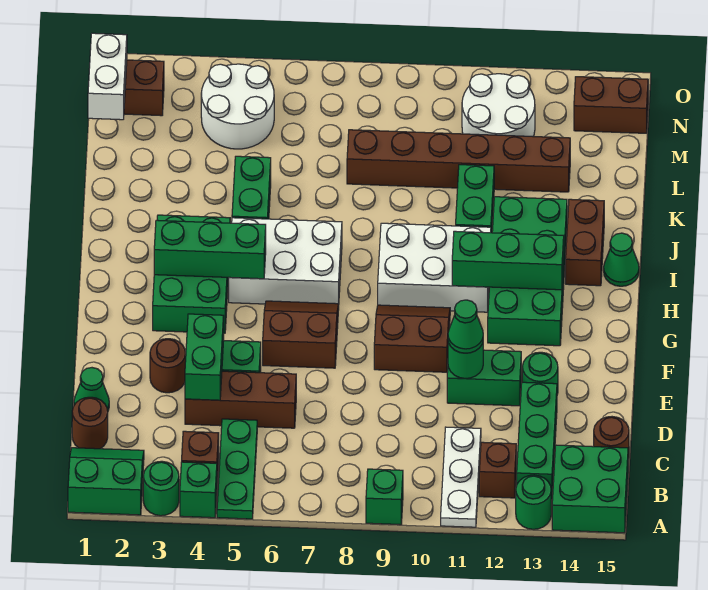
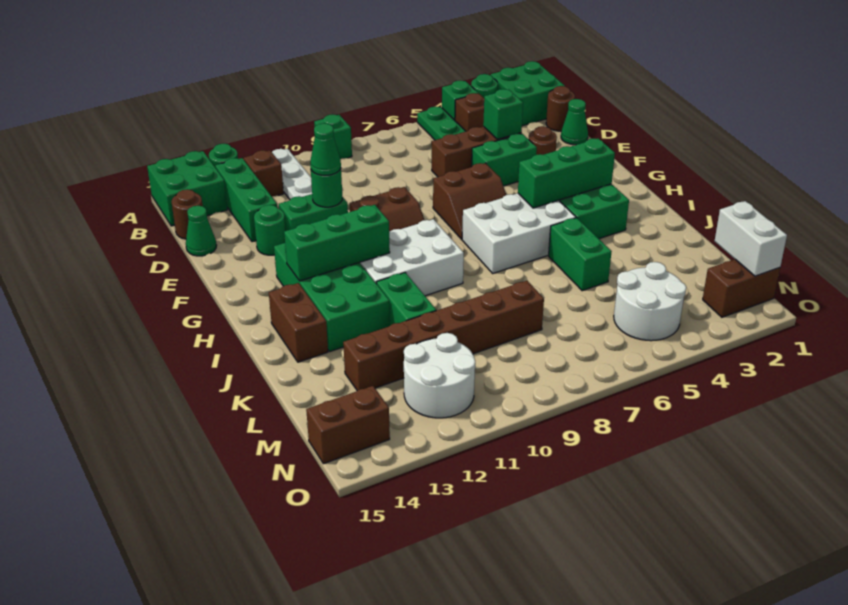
green 2x2 slope [68,448,144,515] -> green 2x2 brick [491,61,565,126]
green 1x2 brick [185,314,224,400] -> green 1x1 brick [483,89,523,139]
green 1x1 cone [604,233,639,286] -> green 1x1 cone moved to [186,206,217,256]

